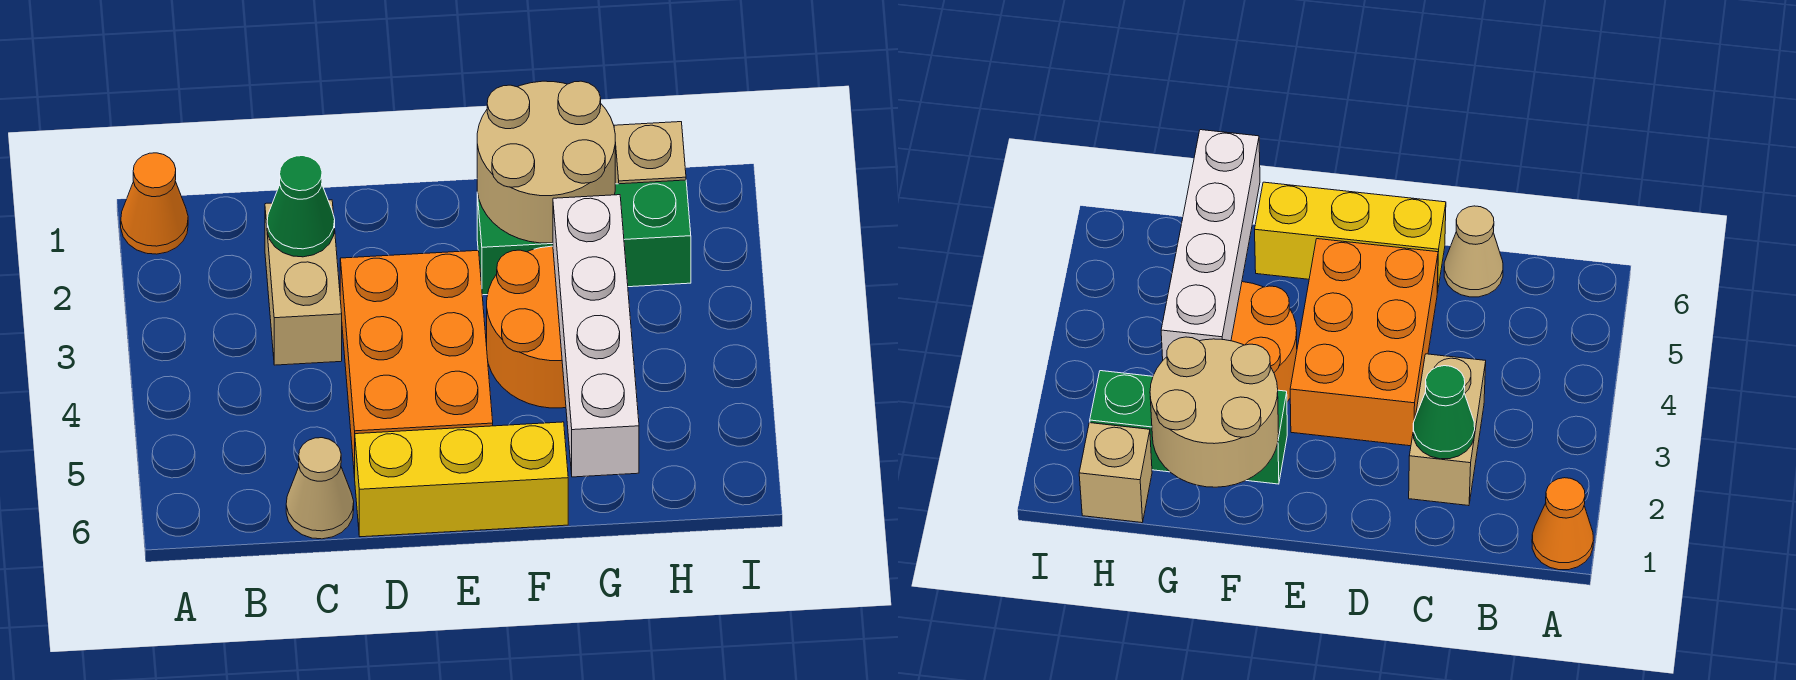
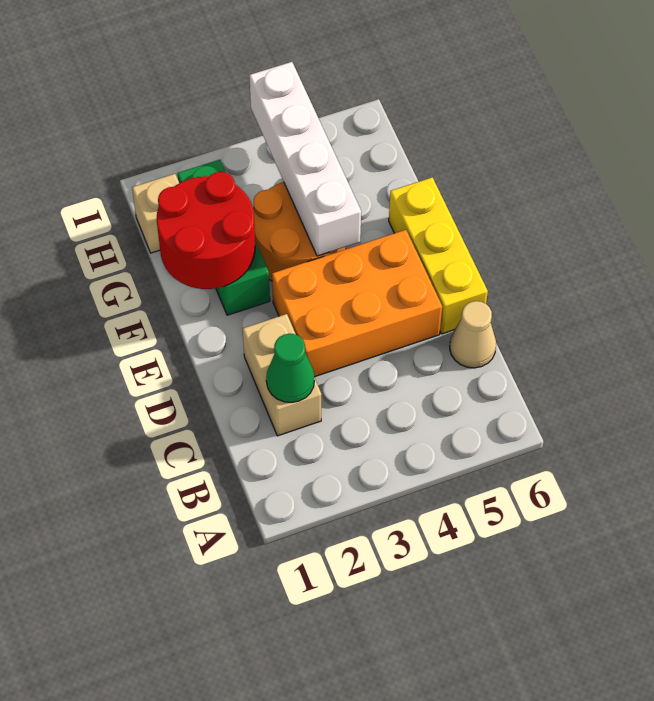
orange 1x1 cone [121,153,188,254] -> none
tan 1x2 brick [265,200,342,365] -> tan 1x2 brick turned to [243,314,321,436]
tan 2x2 round brick [477,81,615,243] -> red 2x2 round brick [157,172,255,289]
white 1x4 brick [553,195,639,477] -> white 1x4 brick turned to [249,62,361,256]

